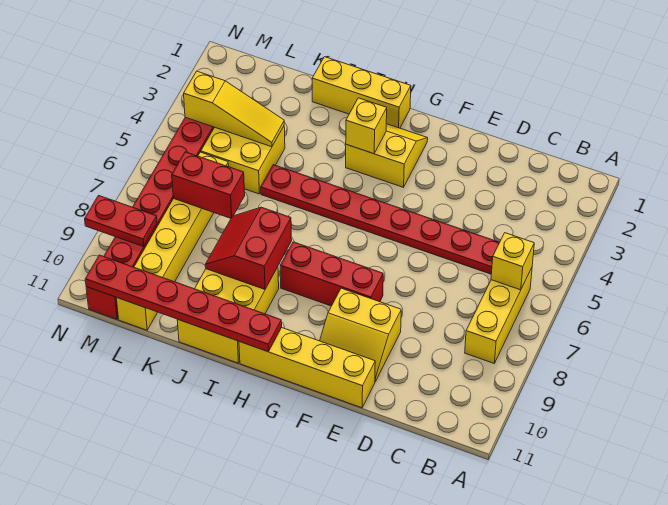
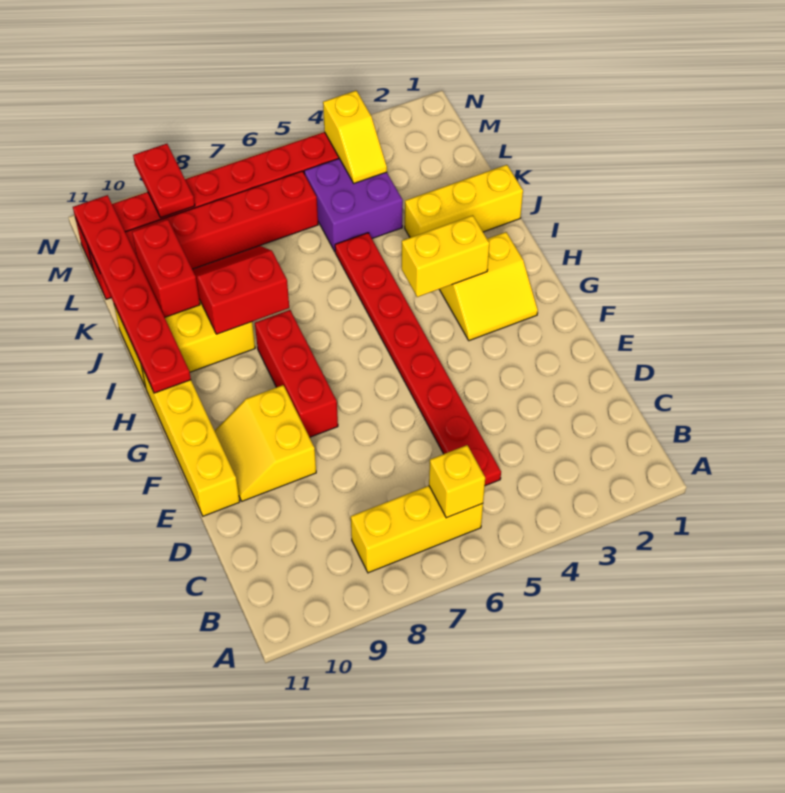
yellow 2x2 slope [346,124,428,187] -> yellow 2x2 slope turned to [439,232,538,341]
yellow 1x3 brick [312,57,411,128] -> yellow 1x3 brick turned to [405,165,523,238]
yellow 1x1 brick [346,98,387,154] -> yellow 1x2 brick [402,215,489,297]
yellow 2x2 brick [201,126,285,194] -> purple 2x2 brick [304,158,403,251]
yellow 1x3 slope [184,71,284,147] -> yellow 1x2 slope [323,91,387,183]
red 1x2 brick [172,152,245,218] -> red 1x2 brick moved to [132,219,200,317]
yellow 1x6 brick [116,152,229,330] -> red 1x6 brick [88,171,318,299]

